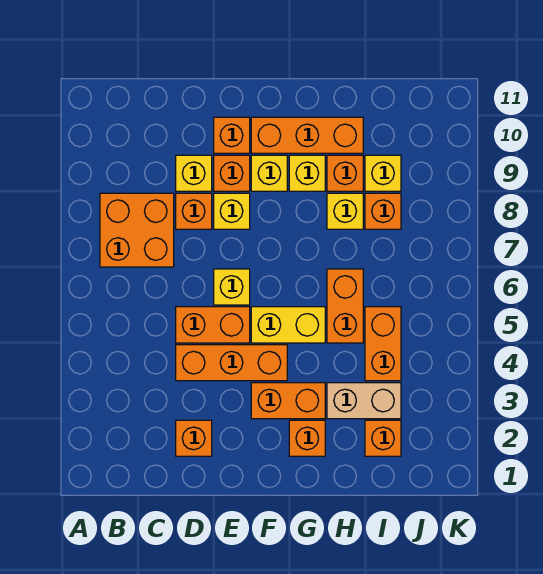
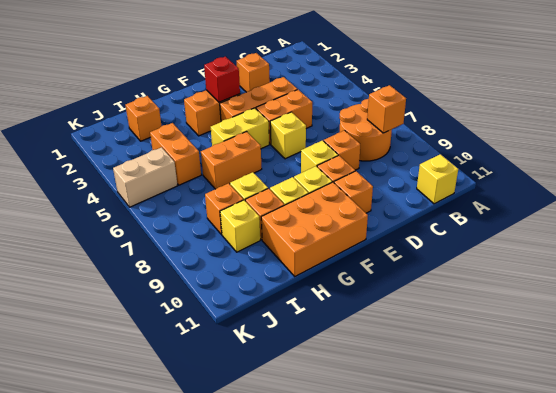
orange 2x2 brick [100,193,174,267] -> orange 2x2 round brick [339,99,392,161]
yellow 1x1 brick [176,155,212,191] -> yellow 1x1 brick moved to [417,154,458,204]
none -> red 1x1 brick [204,57,240,102]
orange 1x3 brick [251,117,363,153] -> orange 2x3 brick [261,182,368,276]
orange 1x1 brick [289,420,325,456] -> orange 1x1 brick moved to [367,85,406,133]
tan 1x2 brick [327,383,401,419] -> tan 1x2 brick moved to [113,147,178,207]
orange 1x2 brick [327,269,363,343] -> orange 1x2 brick turned to [201,132,262,189]

